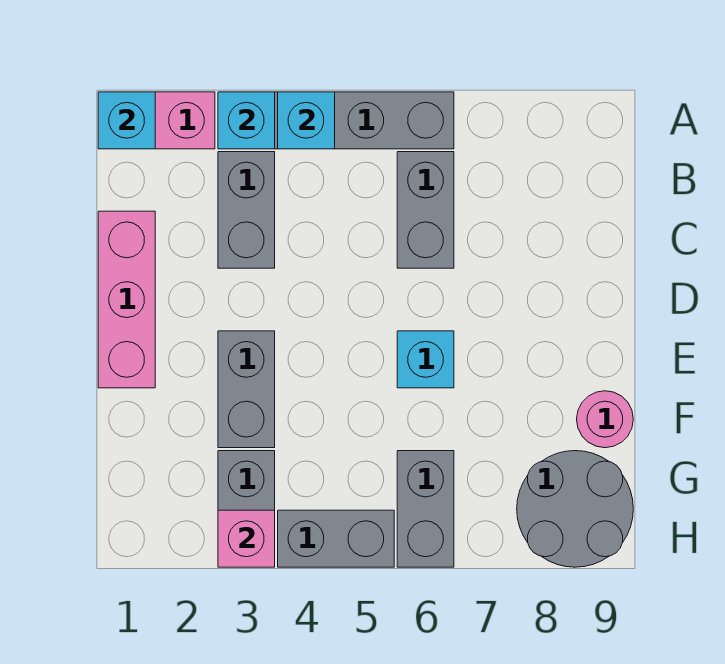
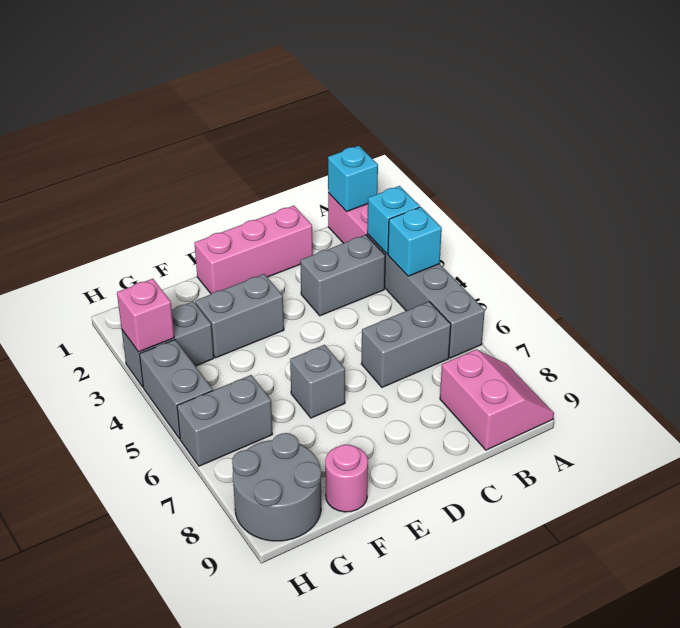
none -> pink 2x2 slope [440,350,554,450]
cyan 1x1 brick [397,331,454,388] -> grey 1x1 brick [290,345,345,418]

